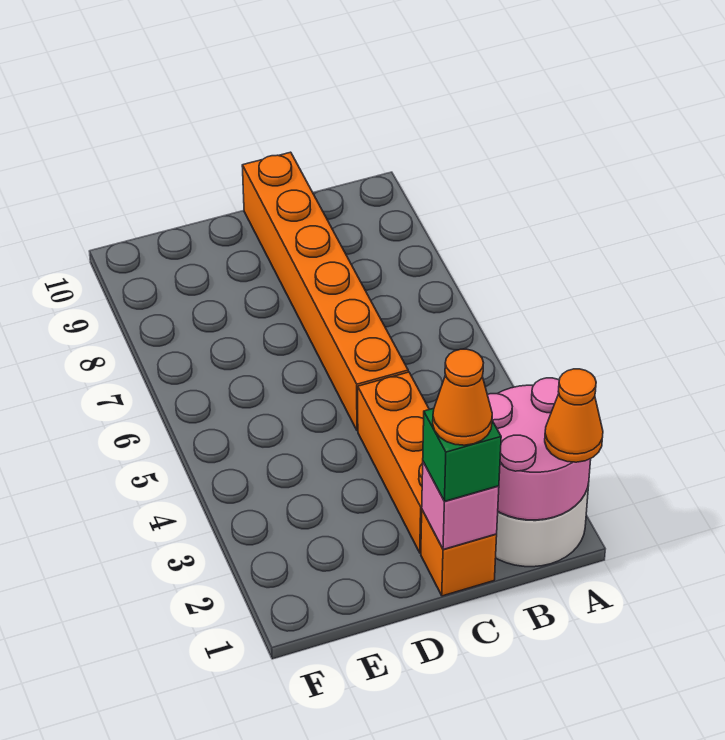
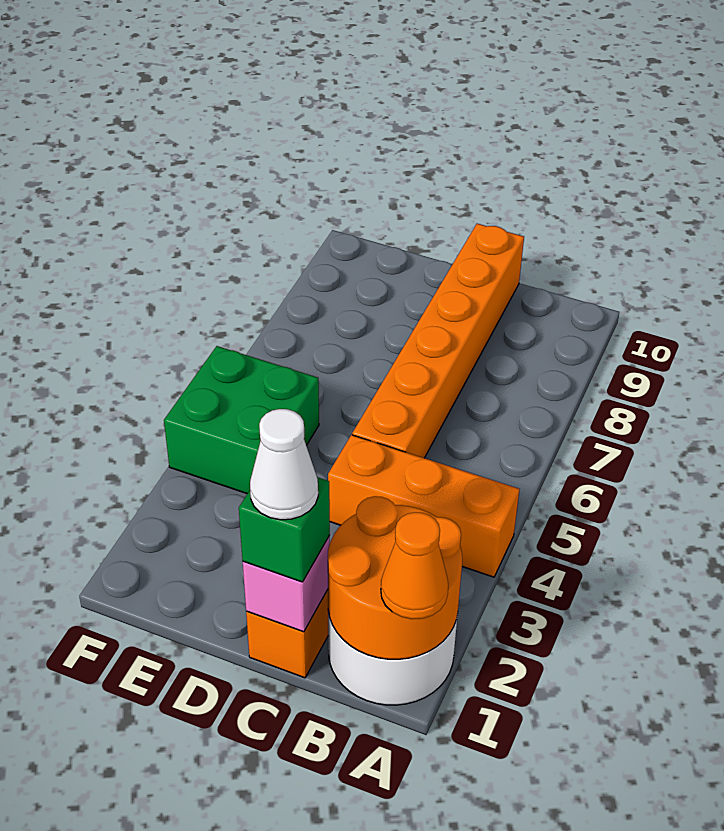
pink 2x2 round brick [487,378,591,520] -> orange 2x2 round brick [328,496,462,659]
orange 1x1 cone [433,349,492,445] -> white 1x1 cone [250,409,318,520]
orange 1x3 brick [358,372,429,553] -> orange 1x3 brick turned to [328,435,520,577]
none -> green 2x2 brick [164,346,319,494]

